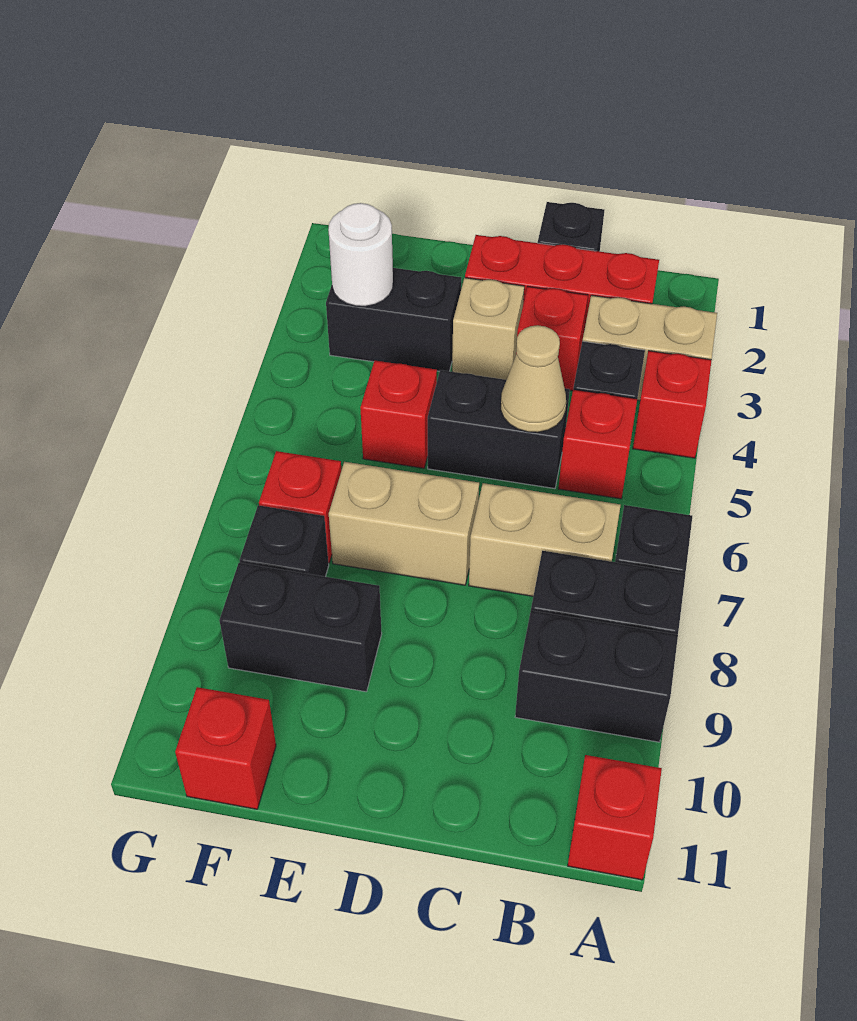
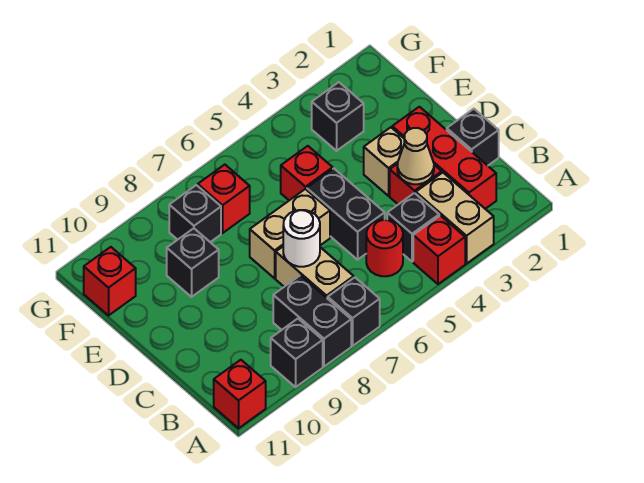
black 1x2 brick [515,611,678,742] -> black 1x1 brick [271,319,323,387]
red 1x1 brick [558,390,637,499] -> red 1x1 round brick [366,220,403,276]
tan 1x1 cone [501,325,566,432] -> tan 1x1 cone moved to [397,128,434,184]
tan 1x2 brick [329,462,479,585] -> tan 1x2 brick turned to [250,189,330,278]
black 1x2 brick [326,268,461,371] -> black 1x1 brick [312,82,364,151]
black 1x2 brick [219,563,382,692] -> black 1x1 brick [167,228,219,297]
white 1x1 round brick [328,203,393,306] -> white 1x1 round brick moved to [283,210,320,267]

